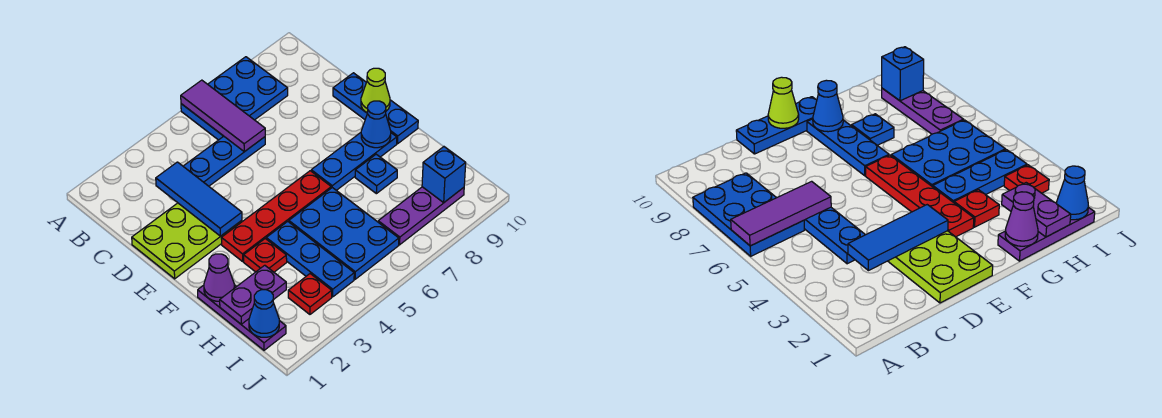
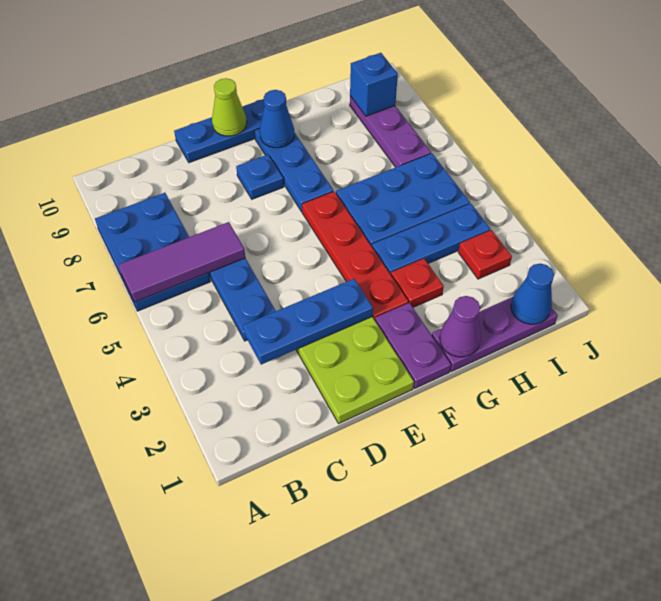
blue 1x3 tile [156,162,242,236] -> blue 1x3 plate [243,279,373,365]
blue 1x1 plate [355,154,397,194] -> blue 1x1 plate moved to [236,155,284,199]
purple 1x2 plate [220,265,286,324] -> purple 1x2 plate moved to [375,303,451,388]

